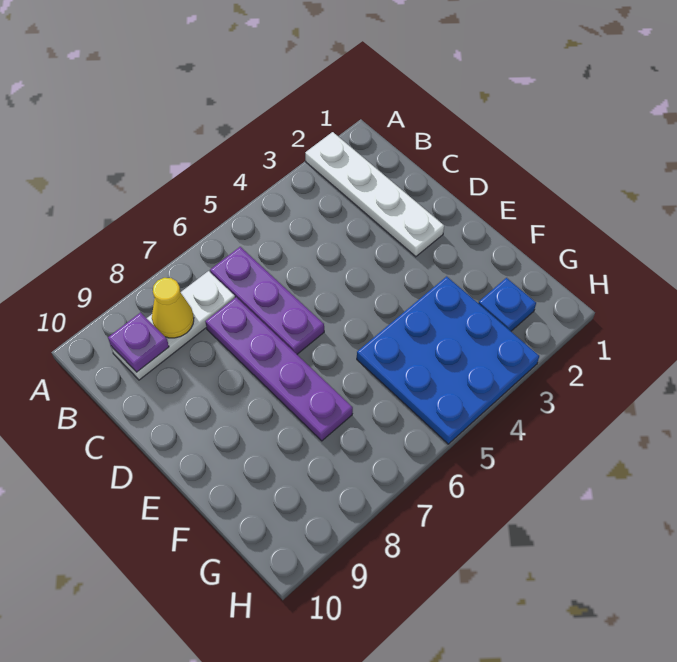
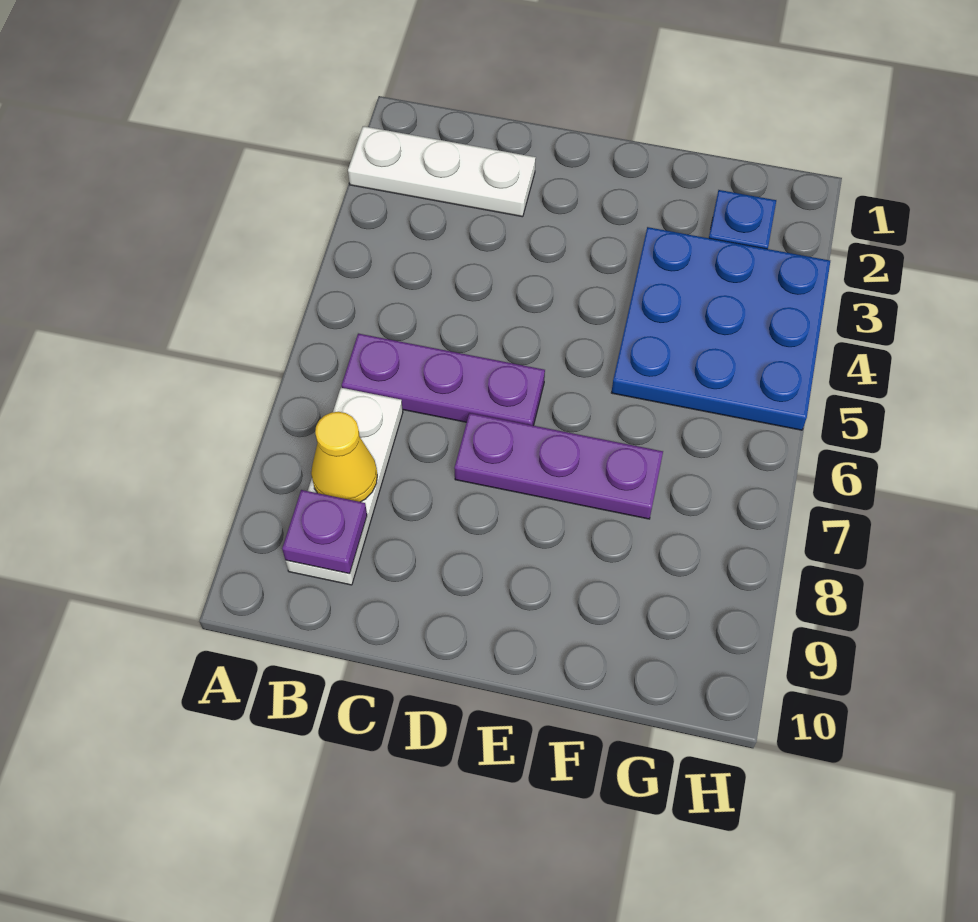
white 1x4 plate [305,132,444,257] -> white 1x3 plate [348,126,536,217]
purple 1x4 plate [205,297,353,441] -> purple 1x3 plate [454,413,663,519]

